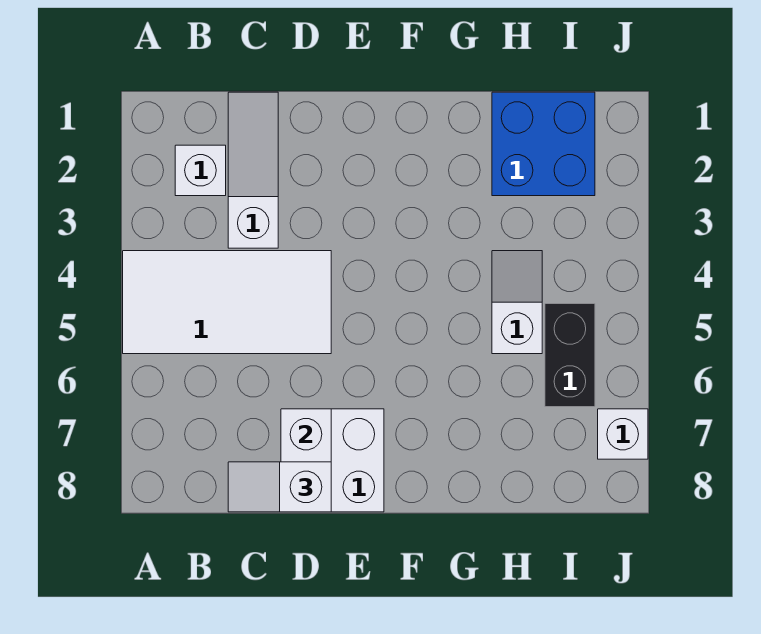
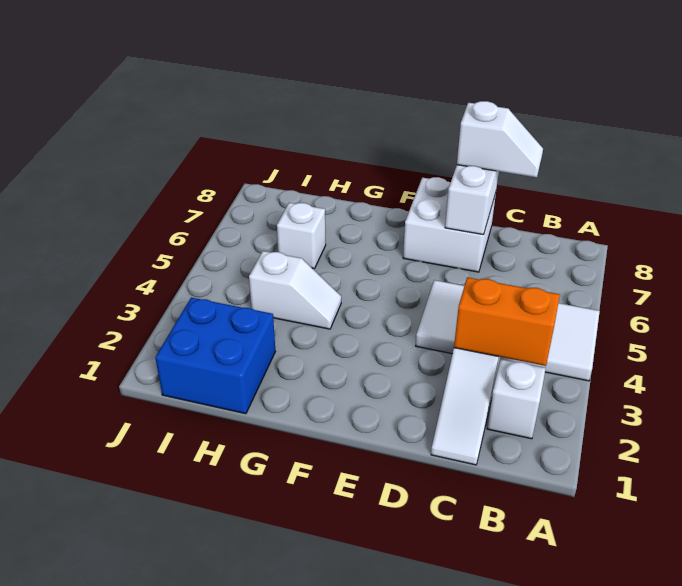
none -> orange 1x2 brick [454,277,560,366]
white 1x2 slope [492,251,542,354] -> white 1x2 slope turned to [249,251,341,329]
black 1x2 brick [545,304,595,407] -> none
white 1x1 brick [598,409,648,459] -> white 1x1 brick moved to [277,203,326,268]

